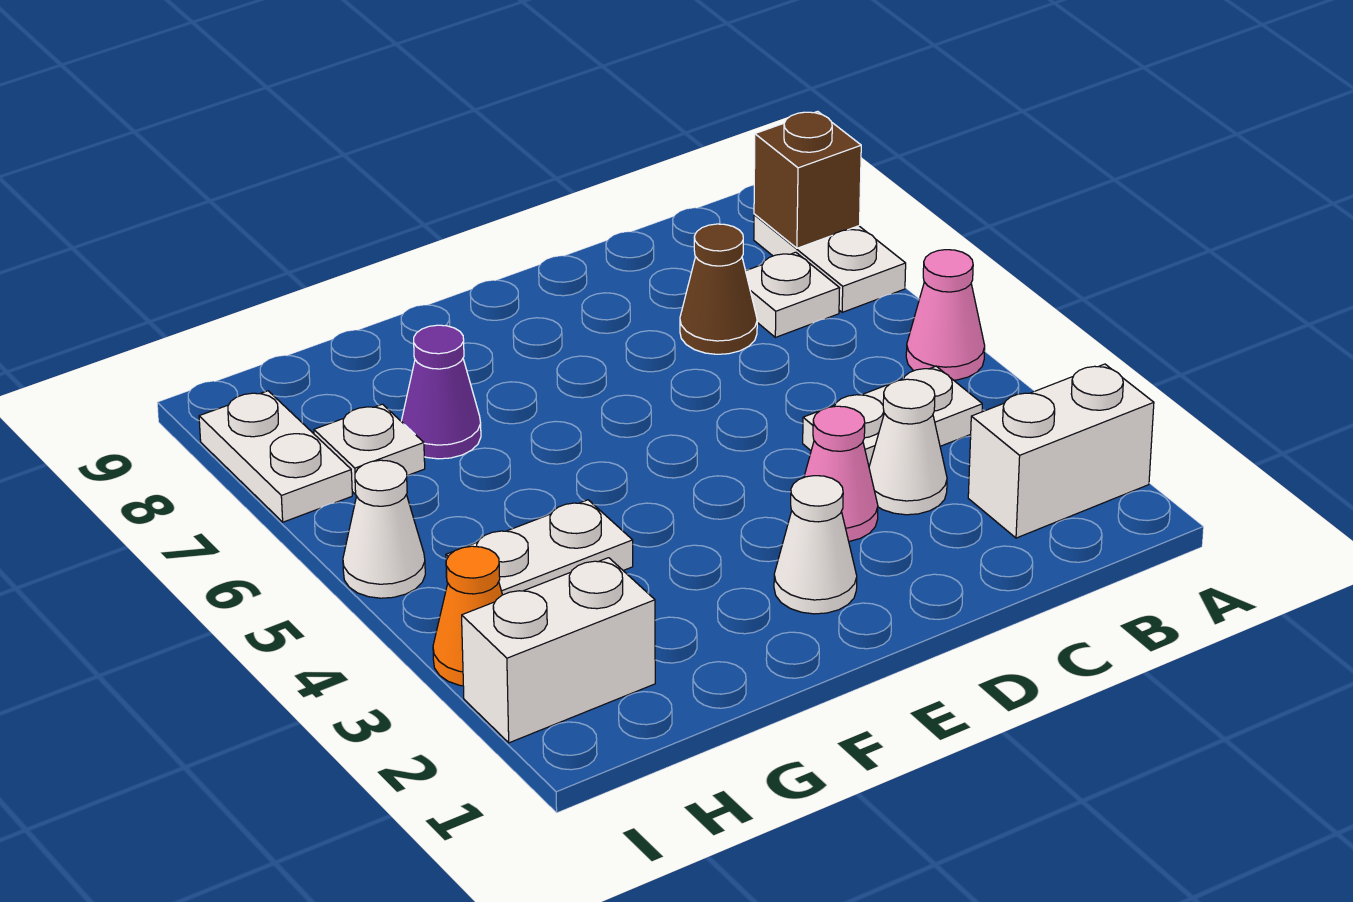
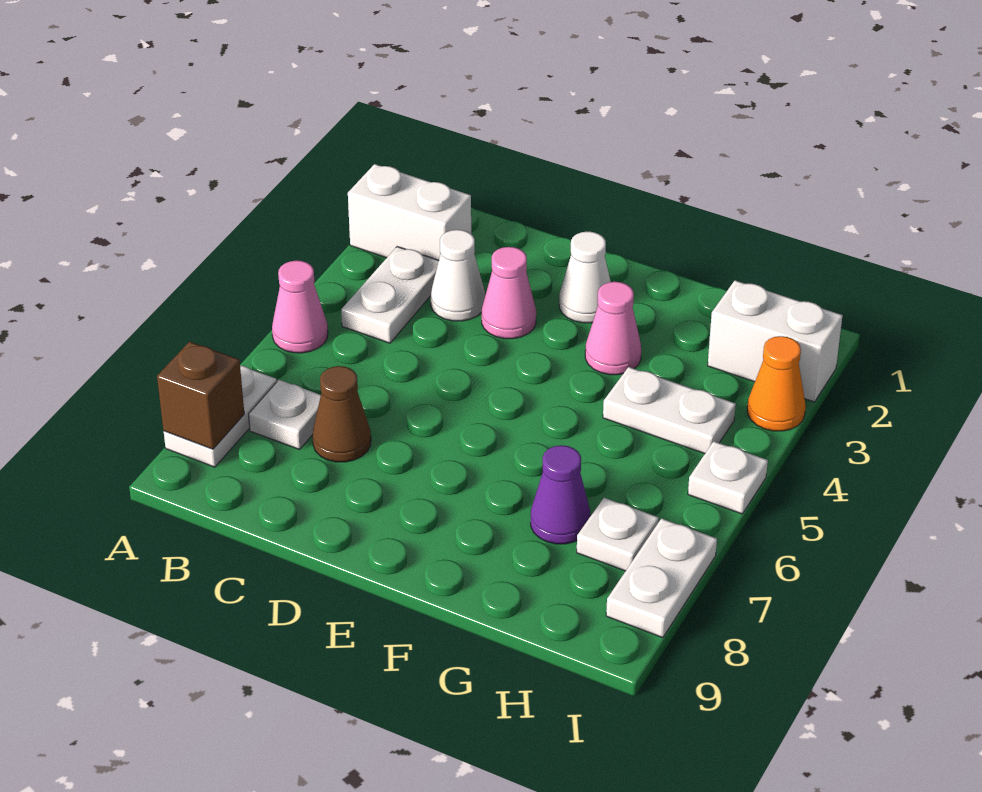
white 1x2 plate [803,366,982,466] -> white 1x2 plate turned to [341,247,439,343]
none -> pink 1x1 cone [585,282,641,375]
white 1x1 cone [343,460,425,598] -> white 1x1 plate [688,441,768,514]

